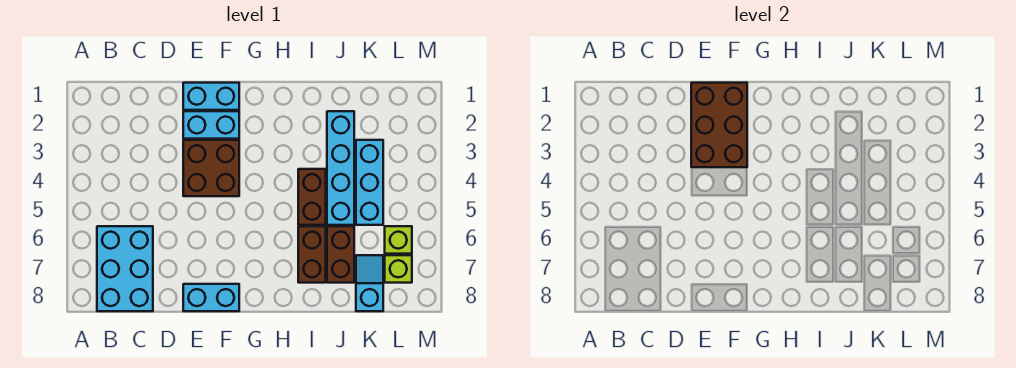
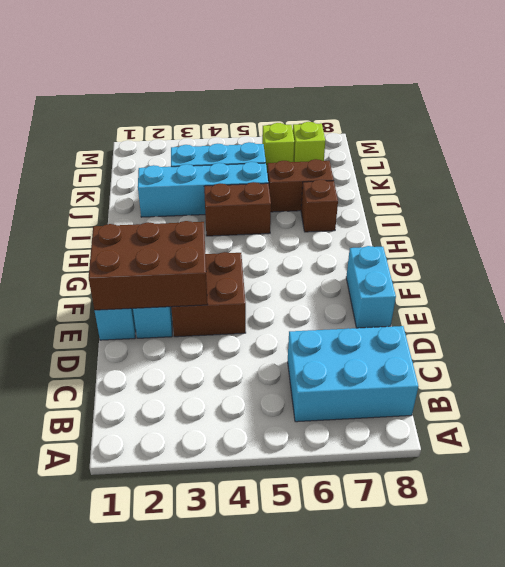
brown 1x2 brick [298,226,326,283] -> brown 1x1 brick [301,180,338,232]
cyan 1x2 slope [356,255,383,311] -> none

